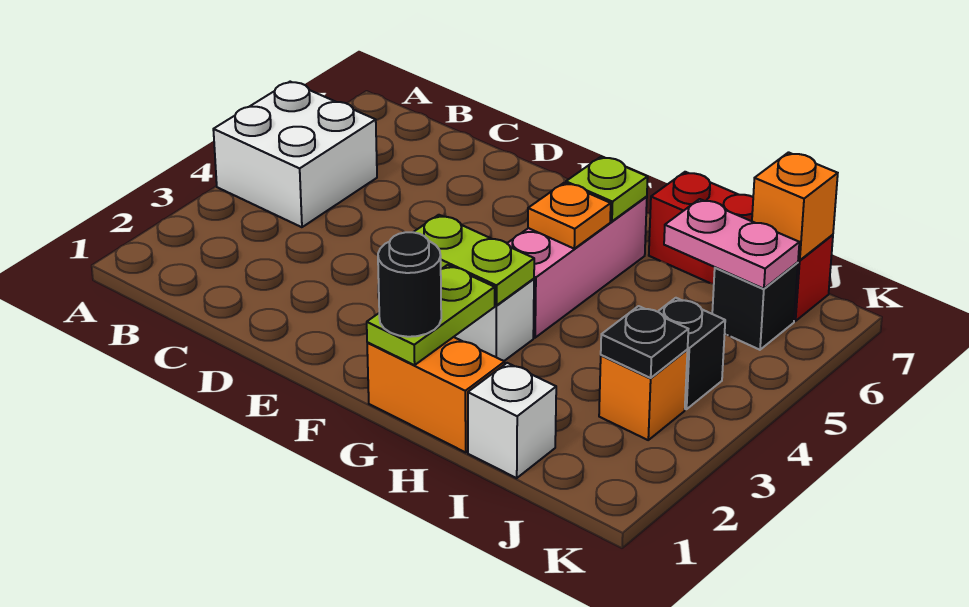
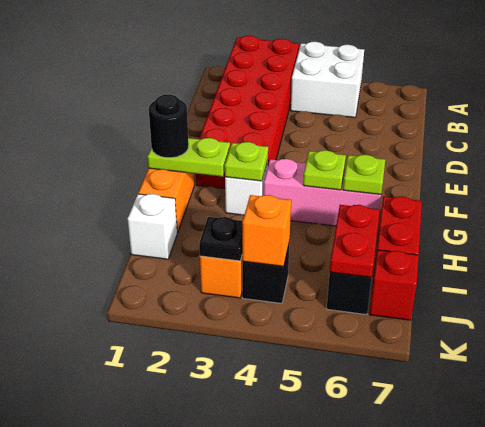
none -> red 2x6 brick [196,36,299,189]
lime 1x2 plate [414,215,534,305] -> lime 1x1 plate [225,142,268,181]
orange 1x1 plate [528,183,611,249] -> lime 1x1 plate [303,150,346,190]
pink 1x2 plate [664,199,799,289] -> red 1x2 plate [330,205,380,277]
orange 1x1 brick [752,152,838,260] -> orange 1x1 brick moved to [242,195,291,266]

